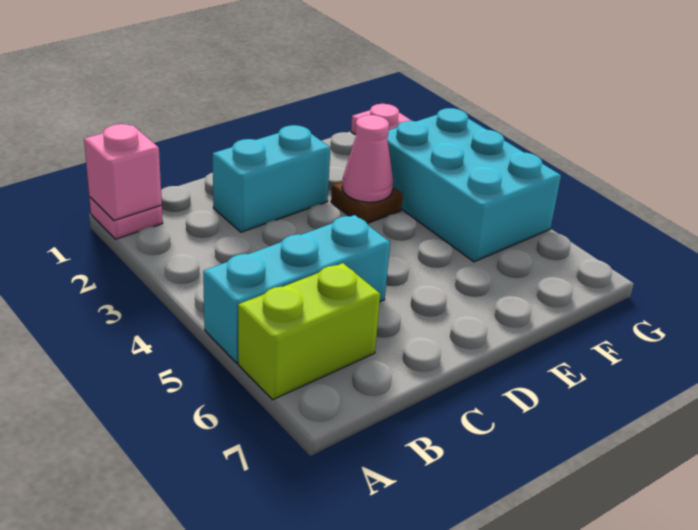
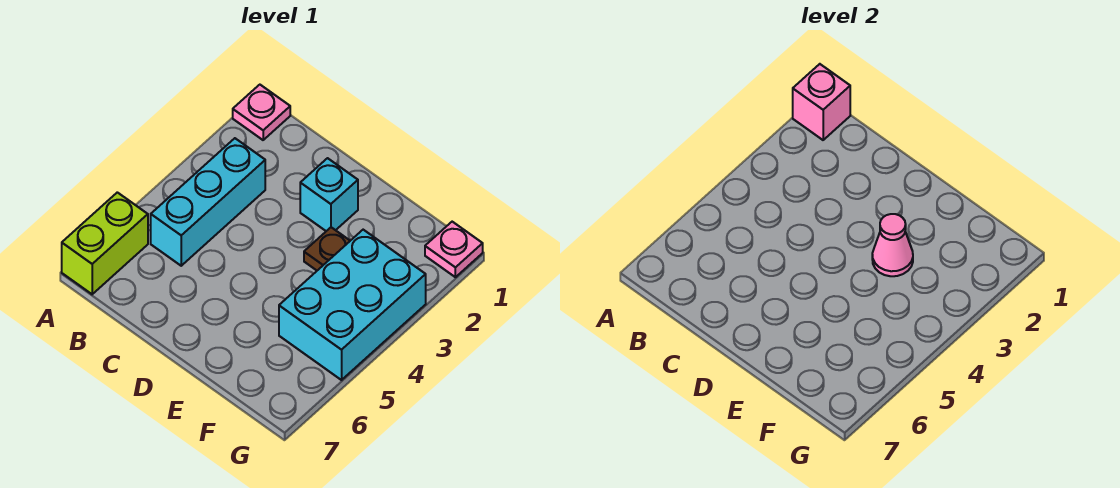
cyan 1x3 brick [203,215,390,363] -> cyan 1x3 brick turned to [151,138,265,266]
lime 1x2 brick [238,263,380,399] -> lime 1x2 brick turned to [62,192,148,294]
cyan 1x2 brick [213,125,331,232] -> cyan 1x1 brick [300,158,358,231]

